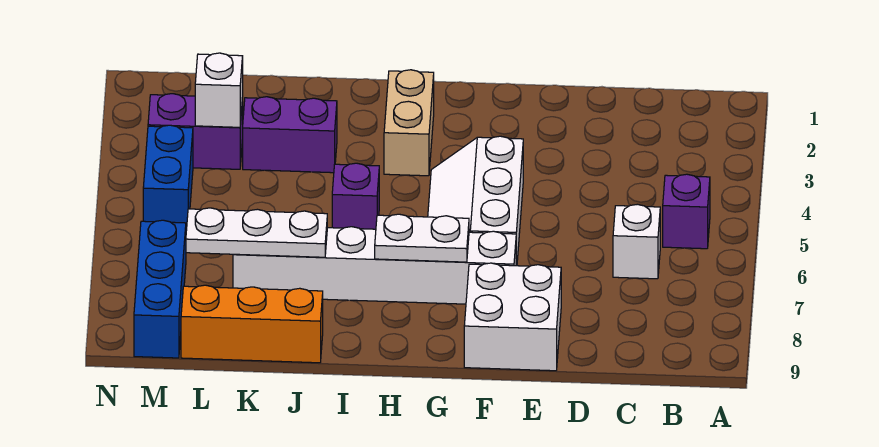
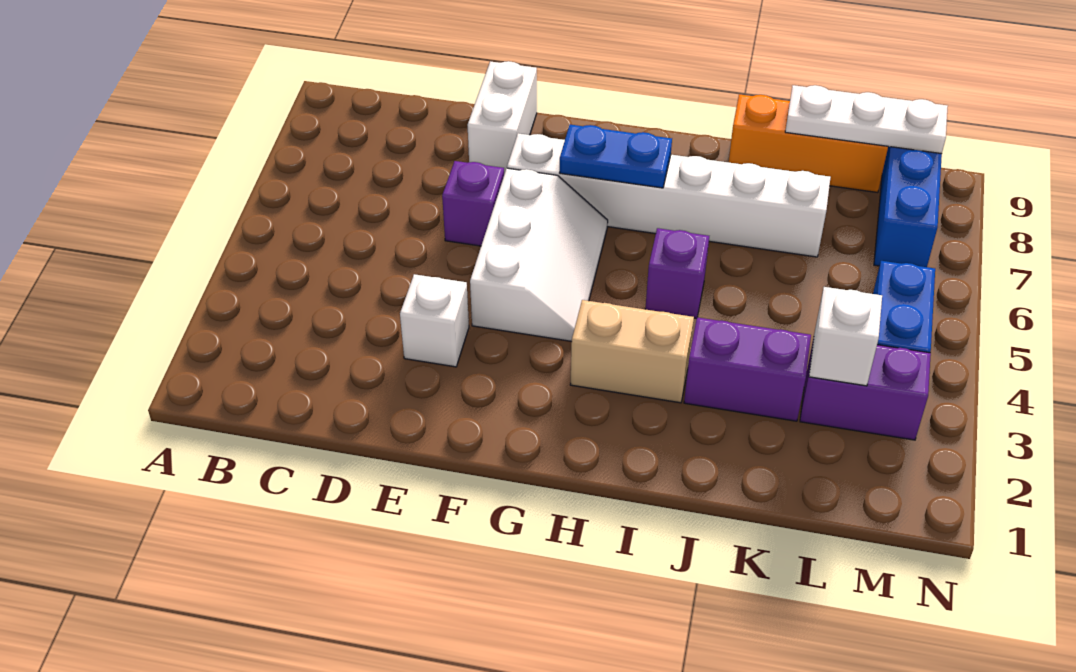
purple 1x1 brick [663,174,710,249] -> purple 1x1 brick moved to [442,161,504,246]
white 1x1 brick [613,204,660,279] -> white 1x1 brick moved to [400,274,469,367]
white 2x2 brick [464,263,561,371] -> white 1x2 brick [468,61,537,174]
white 1x2 plate [375,214,469,262] -> blue 1x2 plate [560,125,672,188]
tan 1x2 brick [384,70,434,176] -> tan 1x2 brick turned to [570,300,694,403]
white 1x3 plate [186,208,327,257] -> white 1x3 plate moved to [785,85,948,154]

